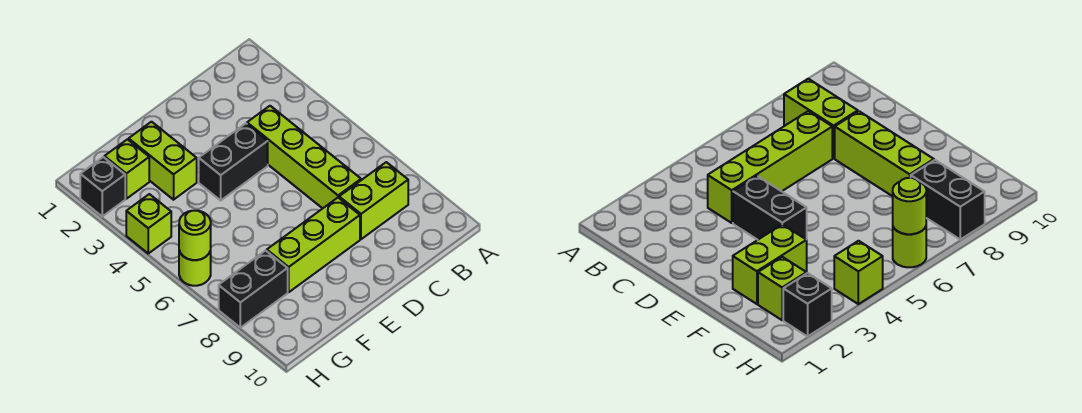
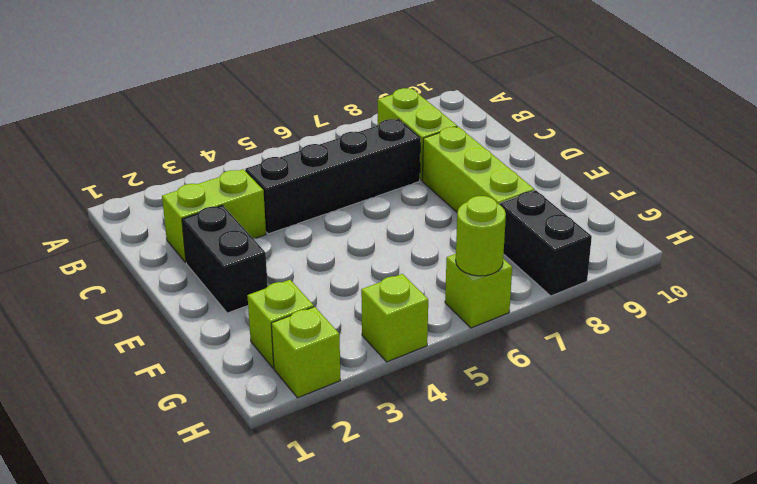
lime 1x4 brick [247,106,361,208] -> black 1x4 brick [245,119,420,234]
black 1x2 brick [199,123,268,200] -> black 1x2 brick moved to [182,205,268,313]
lime 1x2 brick [129,122,197,200] -> lime 1x2 brick moved to [162,169,266,263]
black 1x1 brick [80,157,125,216] -> lime 1x1 brick [271,307,341,398]
lime 1x1 round brick [179,251,211,286] -> lime 1x1 brick [445,254,512,328]

